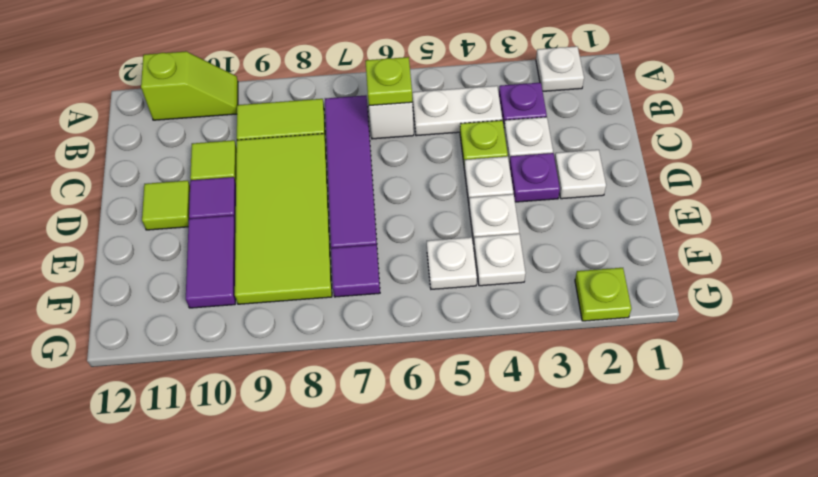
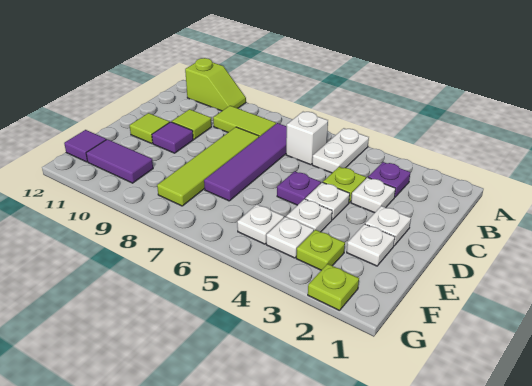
white 1x1 plate [536,46,584,91] -> white 1x1 plate moved to [347,224,395,266]
white 1x2 plate [412,86,502,136] -> white 1x2 plate turned to [312,128,369,173]
lime 1x1 plate [366,57,412,105] -> lime 1x1 plate moved to [296,230,345,270]
lime 2x4 tile [235,134,332,304] -> lime 1x4 tile [157,127,259,206]
purple 1x1 plate [509,153,560,202] -> purple 1x1 plate moved to [277,171,321,205]
purple 1x2 tile [186,215,236,308] -> purple 1x2 tile turned to [86,139,153,183]
purple 1x1 tile [331,245,380,297] -> purple 1x1 tile moved to [64,130,106,162]

